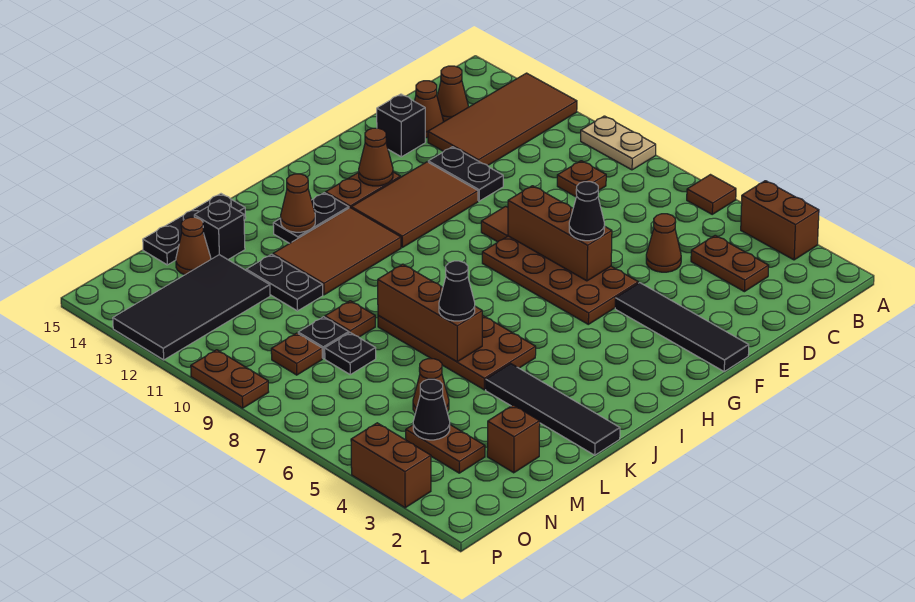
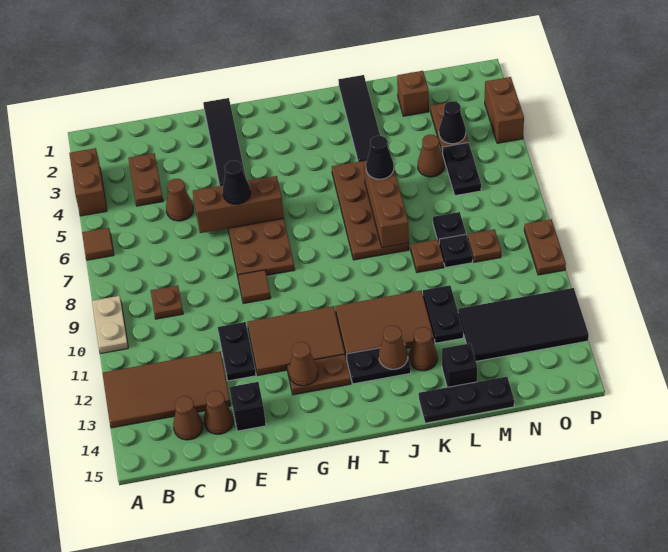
brown 1x3 brick [508,186,612,281] -> brown 1x3 brick turned to [193,176,284,233]
brown 1x1 cone [176,217,211,275] -> brown 1x1 cone moved to [409,327,438,371]
none -> black 1x2 plate [442,142,481,196]

